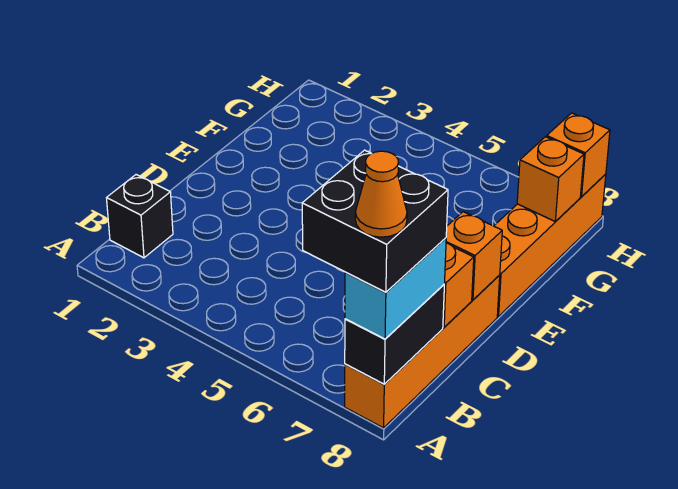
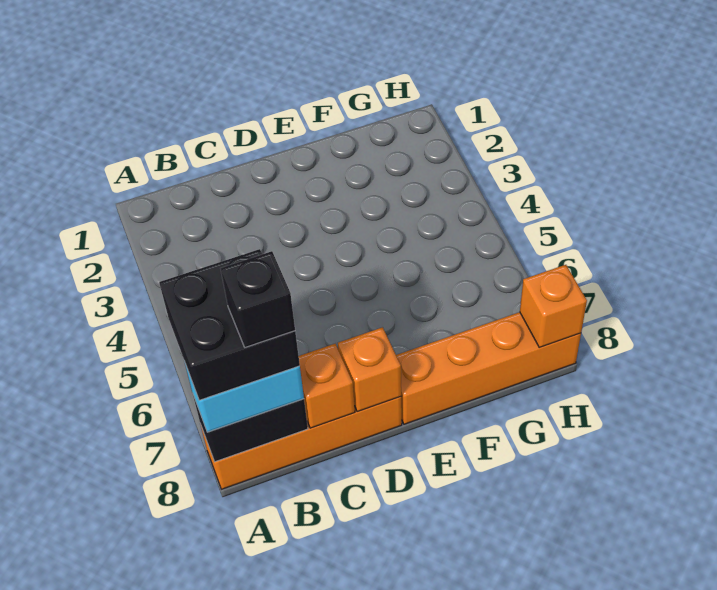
orange 1x1 cone [355,151,407,237] -> none
black 1x1 brick [107,175,173,258] -> black 1x1 brick moved to [220,251,295,348]
orange 1x1 brick [517,137,584,222] -> none

